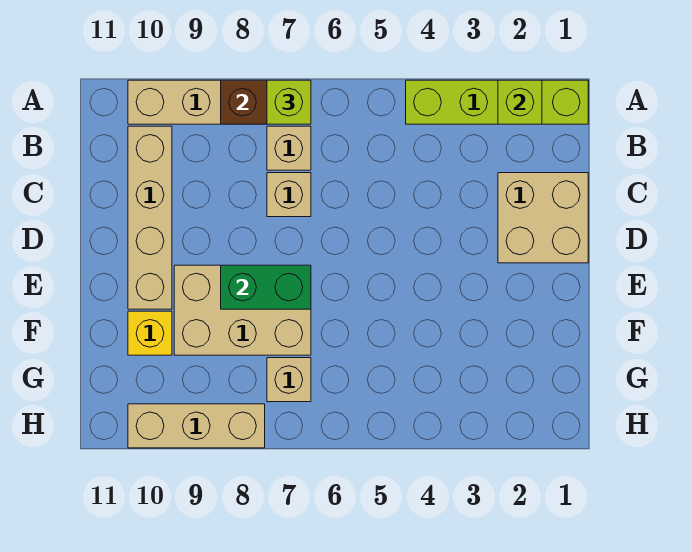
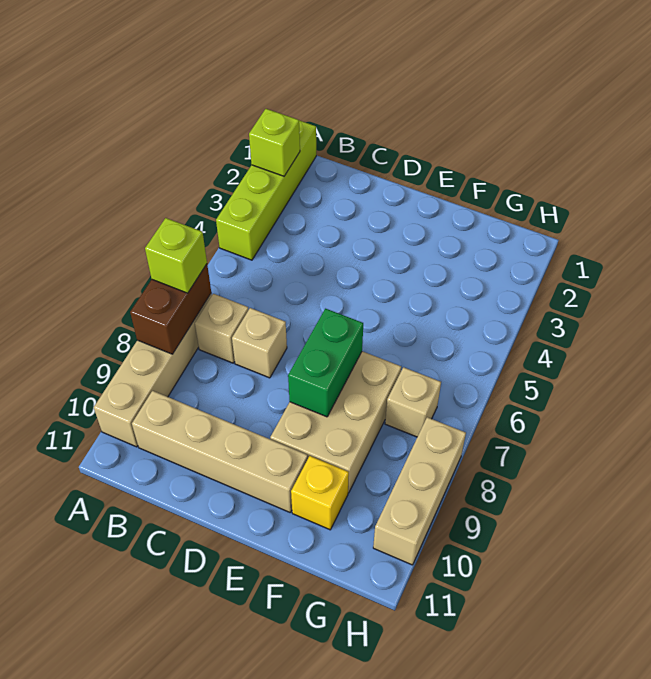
tan 2x2 brick [498,173,588,263] -> none

